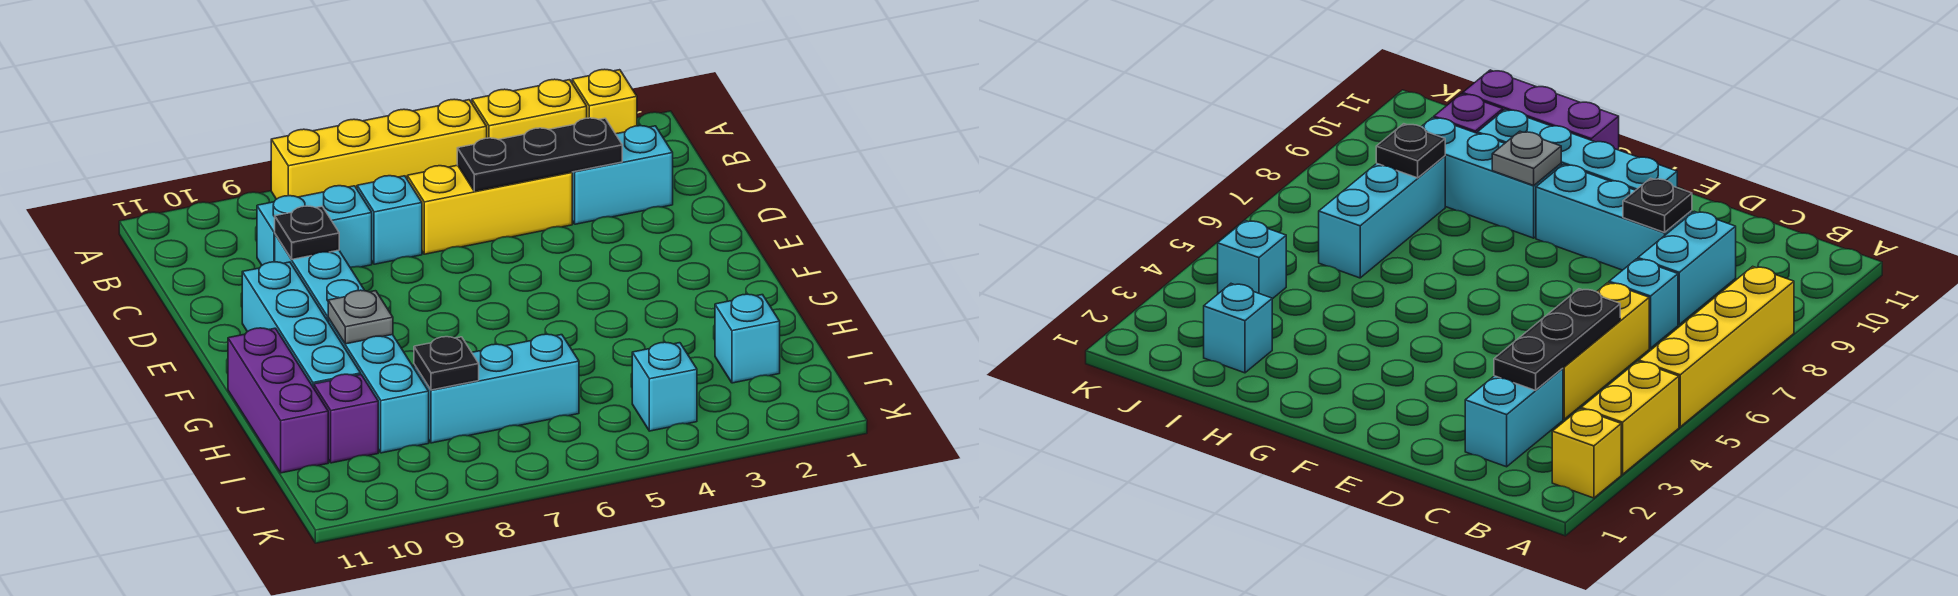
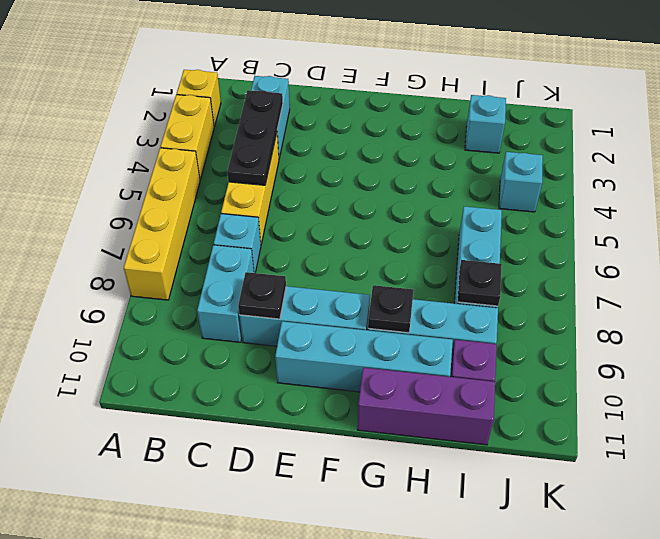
grey 1x1 plate [328,290,393,344] -> black 1x1 plate [368,285,414,333]

